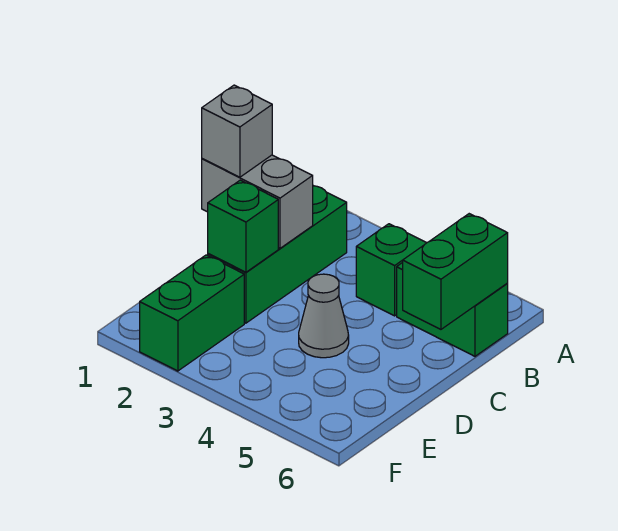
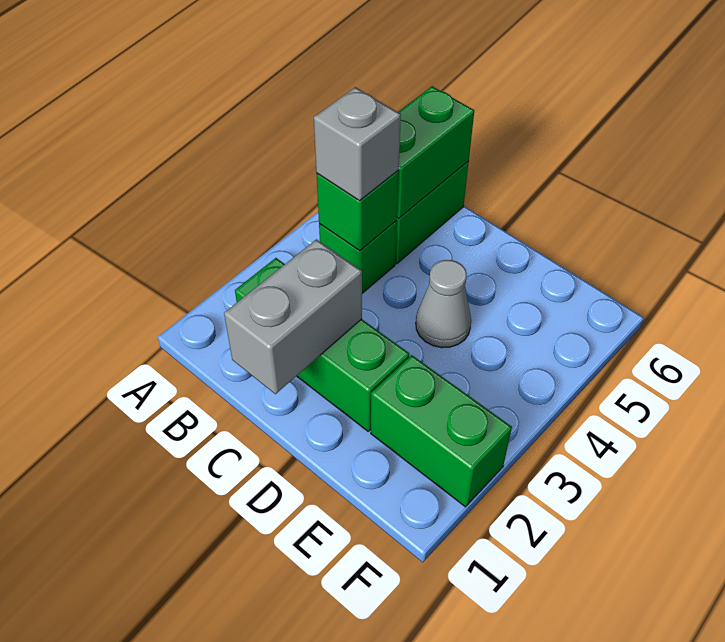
green 1x2 brick [403,214,508,329] -> green 1x2 brick turned to [397,86,474,219]
grey 1x1 brick [202,85,272,177] -> grey 1x1 brick moved to [314,87,401,201]
green 1x1 brick [208,180,278,272] -> green 1x1 brick moved to [317,171,399,251]

